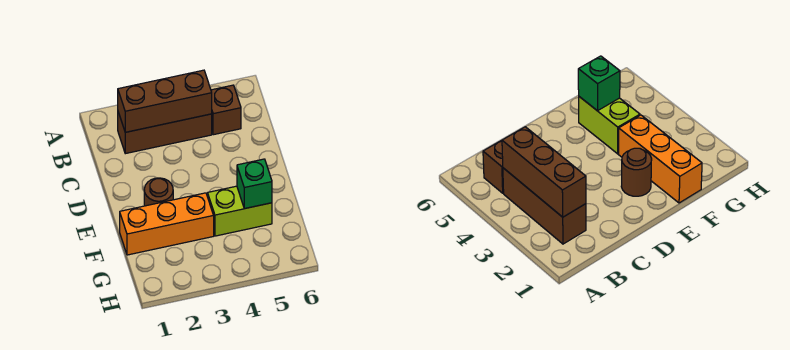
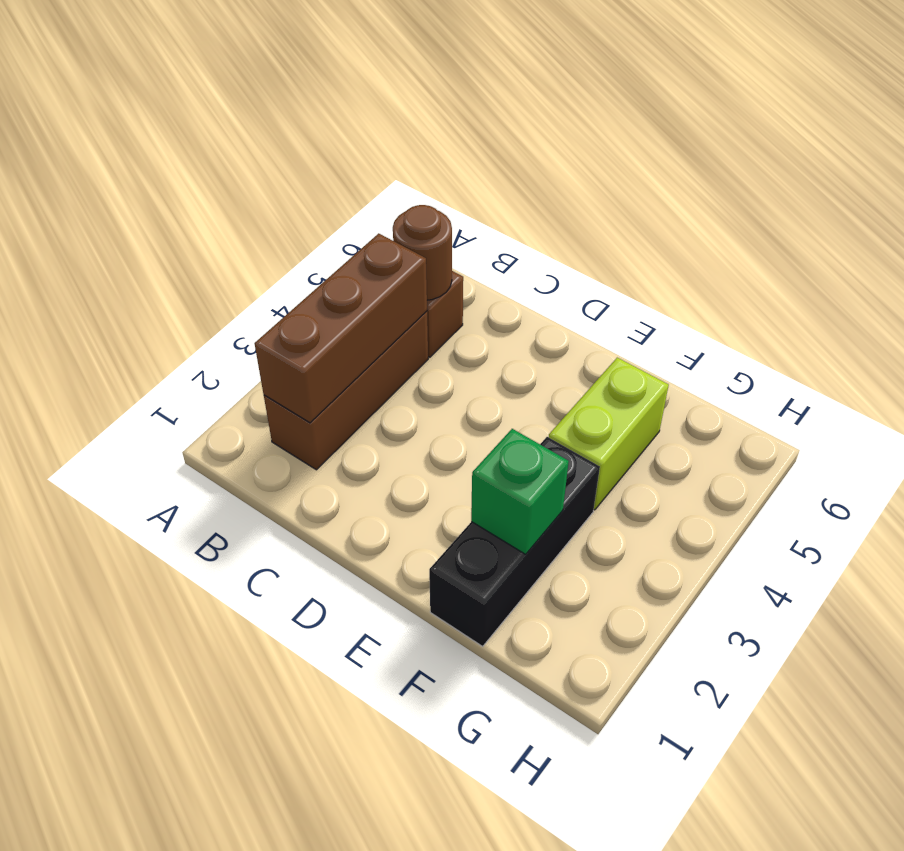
brown 1x1 round brick [144,178,173,206] -> brown 1x1 round brick moved to [393,205,452,300]
orange 1x3 brick [120,193,214,255] -> black 1x3 brick [429,437,600,646]
green 1x1 brick [237,159,272,209] -> green 1x1 brick moved to [471,429,569,554]

